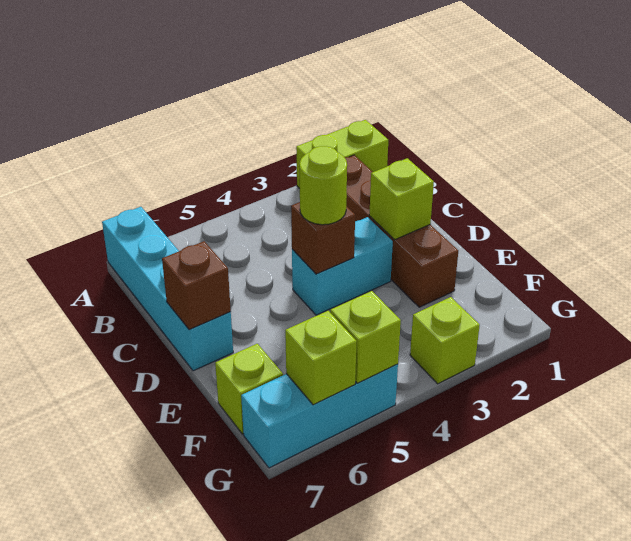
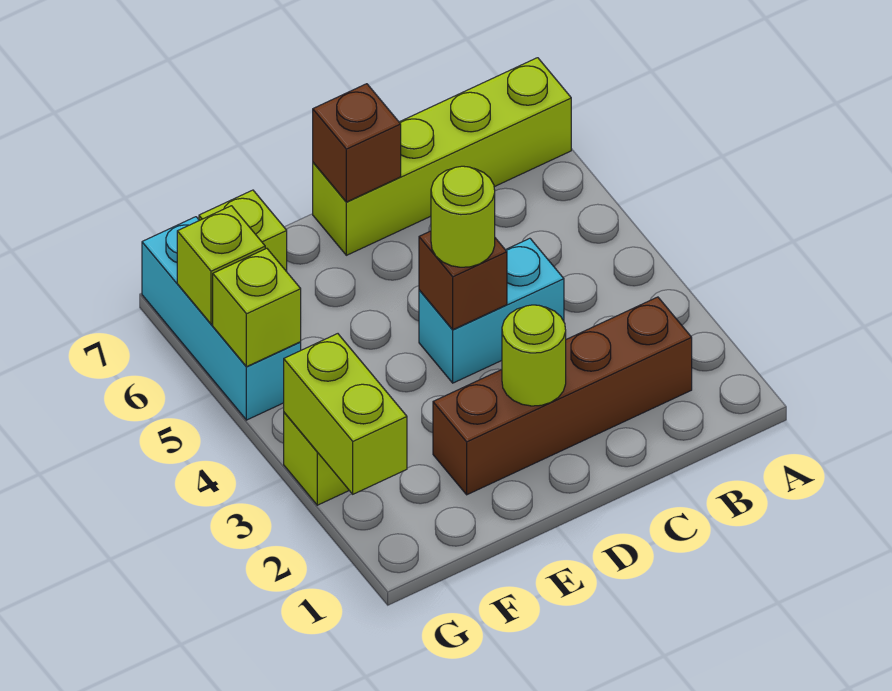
lime 1x2 brick [296,120,388,189] -> lime 1x2 brick moved to [284,334,407,494]
cyan 1x4 brick [102,207,233,371] -> lime 1x4 brick [313,58,571,255]
lime 1x1 brick [369,158,434,240] -> lime 1x1 round brick [502,305,566,406]
cyan 1x2 brick [292,217,393,315] -> cyan 1x2 brick turned to [419,238,564,383]

